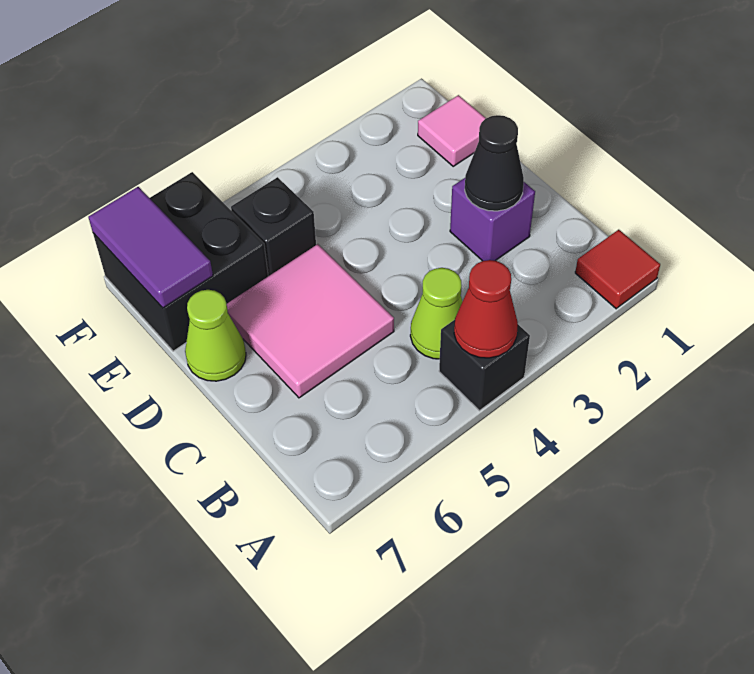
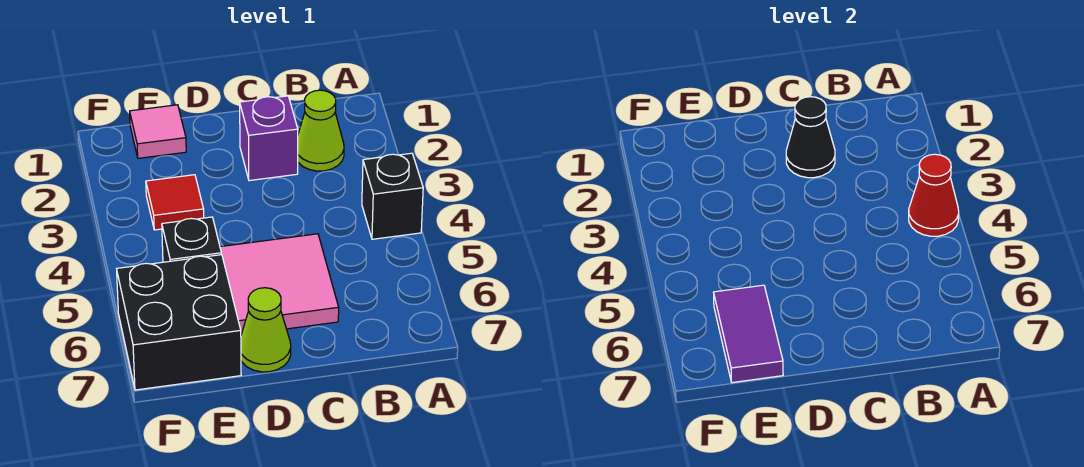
red 1x1 tile [575,230,660,309] -> red 1x1 tile moved to [146,175,204,230]
lime 1x1 cone [410,268,463,359] -> lime 1x1 cone moved to [298,90,344,171]
purple 1x2 tile [88,187,213,308] -> purple 1x2 tile turned to [714,285,783,383]

